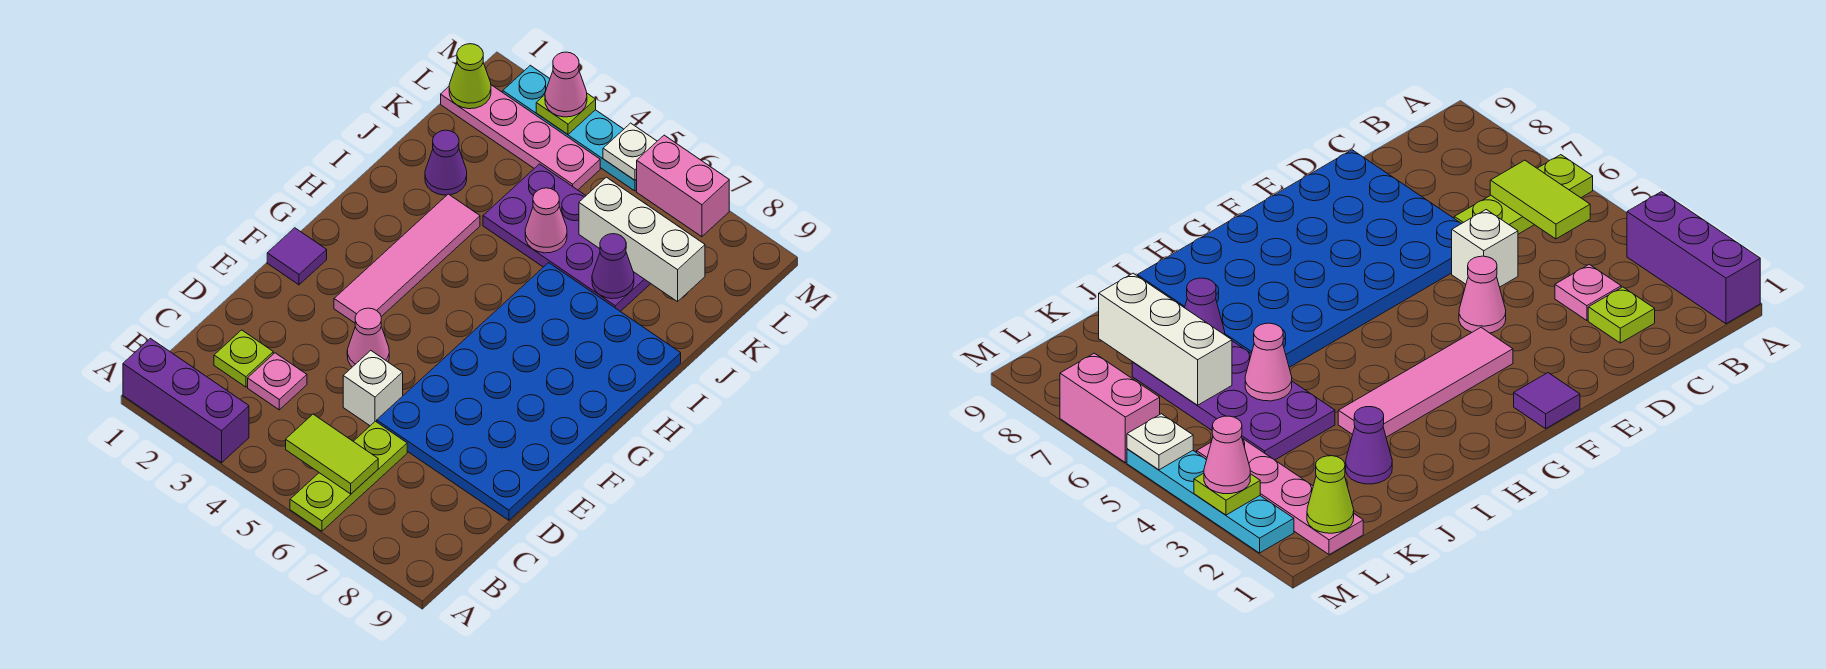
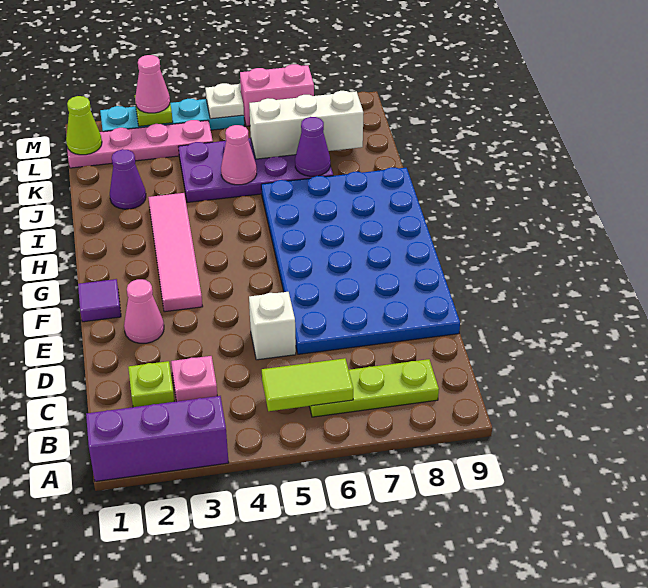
lime 1x3 plate [290,421,407,531] -> lime 1x3 plate turned to [310,359,439,417]
pink 1x1 cone [347,308,389,367] -> pink 1x1 cone moved to [124,279,164,343]

